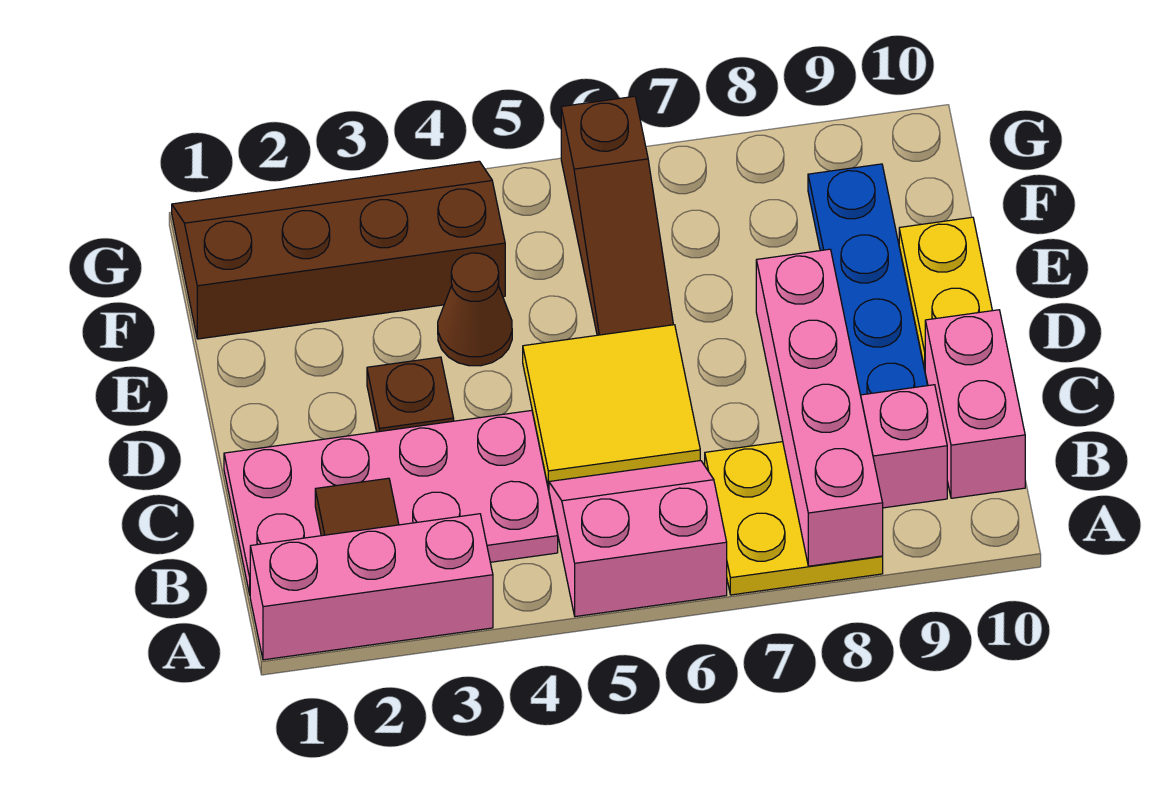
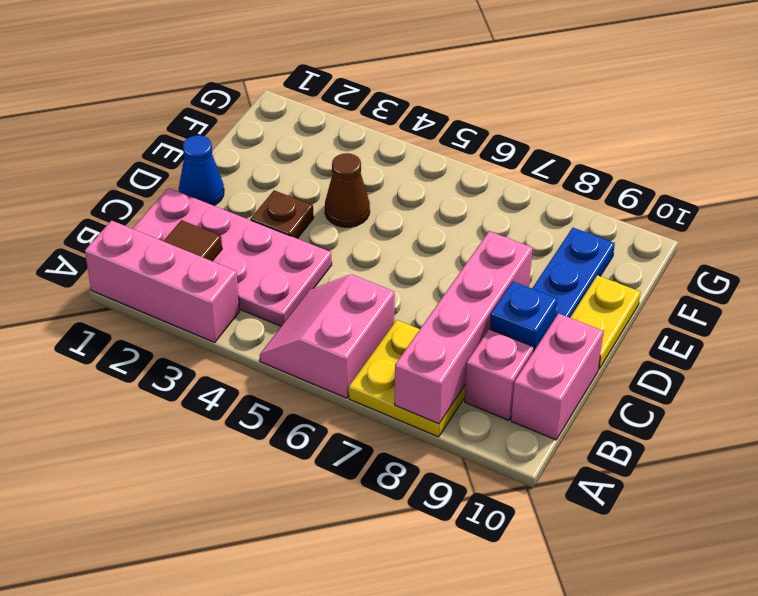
pink 2x2 slope [549,461,727,617] -> pink 2x2 slope turned to [260,274,395,398]
yellow 2x2 tile [523,325,700,488] -> none
none -> blue 1x1 brick [490,282,557,352]
none -> blue 1x1 cone [179,135,224,206]
brown 1x3 slope [561,96,673,335] -> none
brown 2x4 slope [172,161,505,339] -> none

